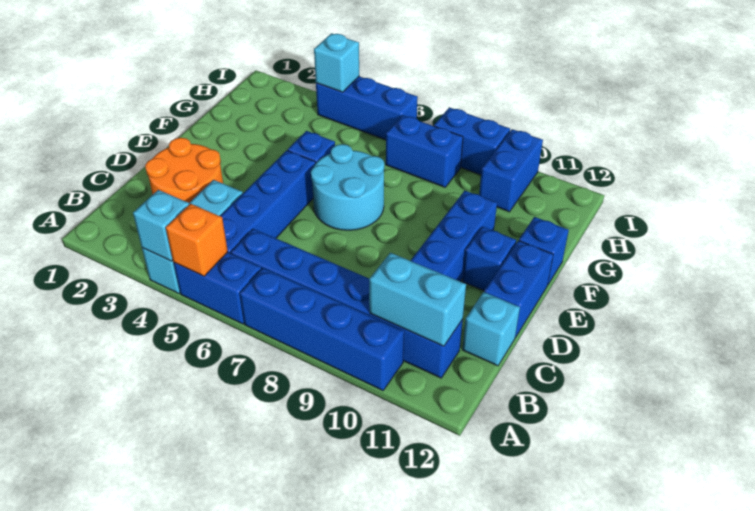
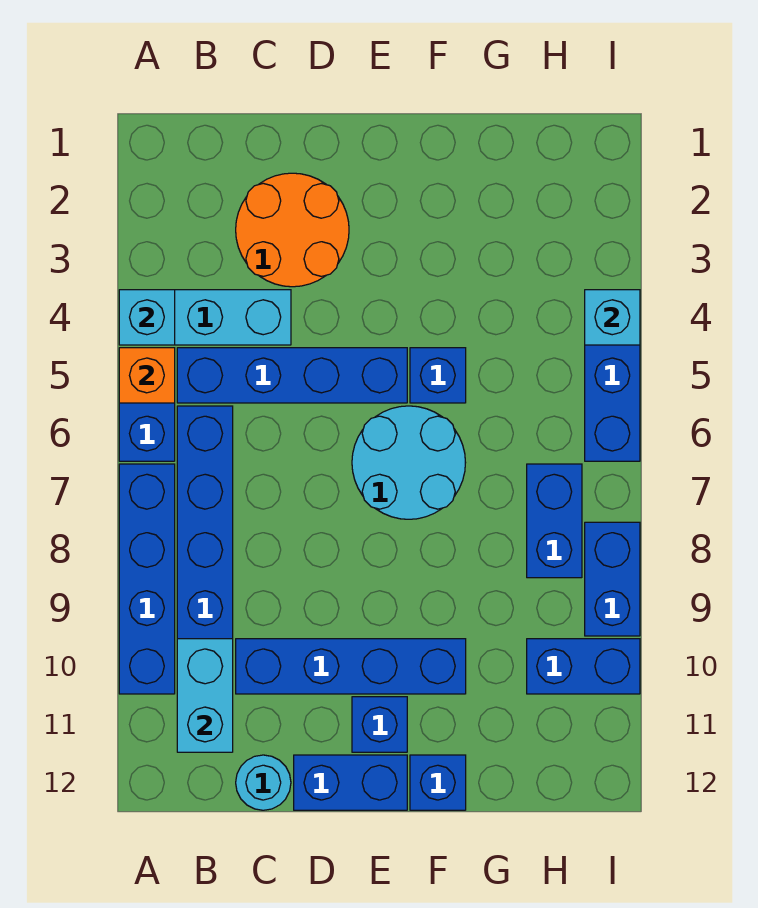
cyan 1x1 brick [462,292,520,366] -> cyan 1x1 round brick [236,755,291,810]

